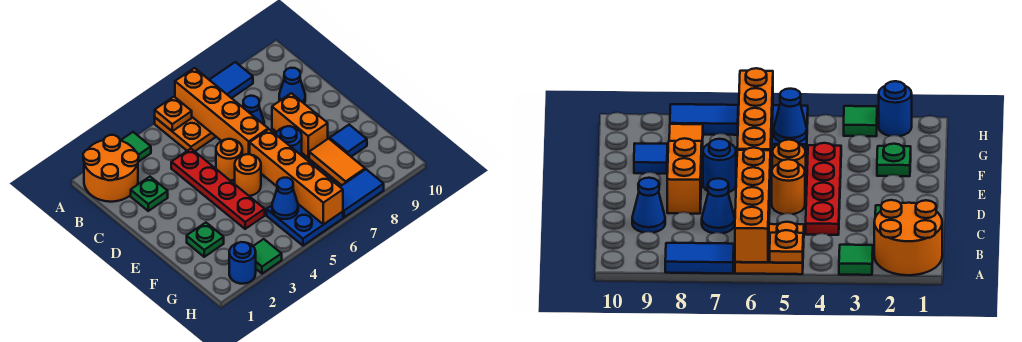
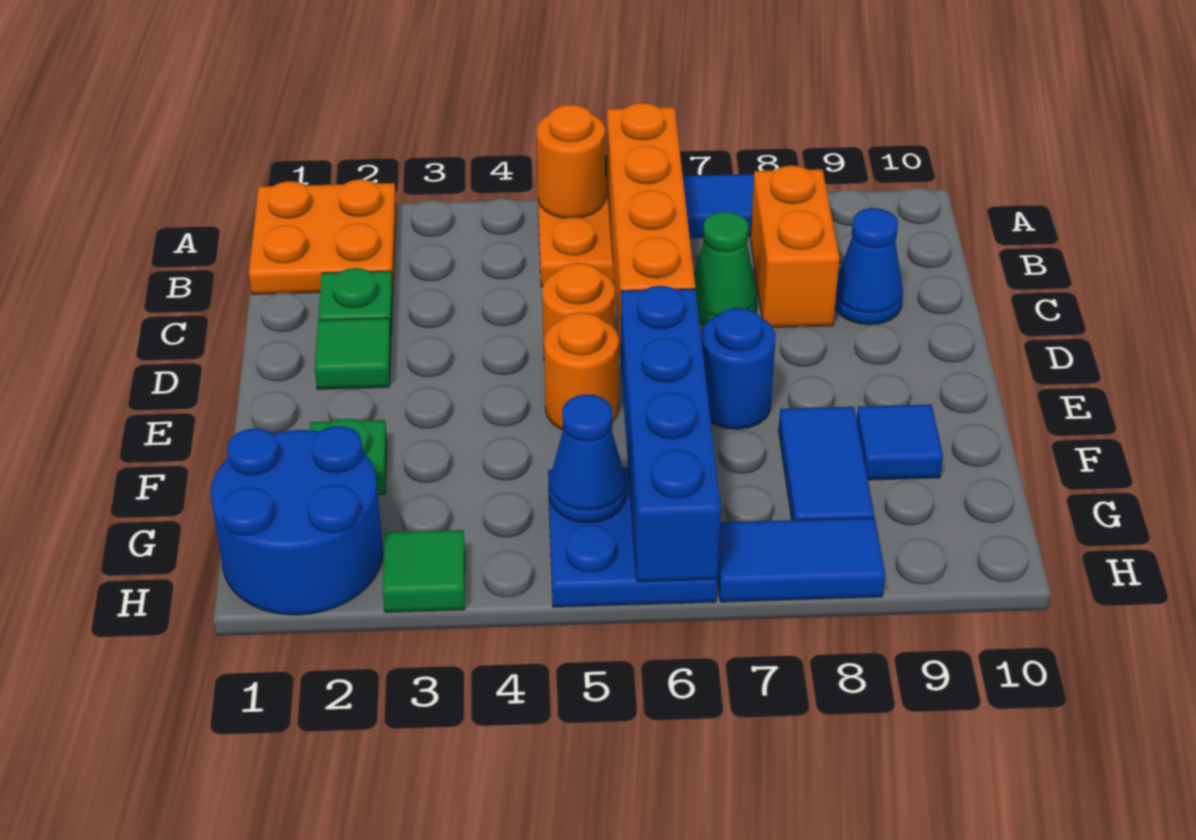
orange 2x2 round brick [83,135,139,202] -> orange 2x2 plate [249,179,396,294]
green 1x1 tile [120,132,151,162] -> green 1x1 tile moved to [315,318,391,389]
orange 1x1 plate [155,97,192,131] -> orange 1x1 round brick [537,105,605,218]
red 1x4 plate [171,149,265,229] -> none
blue 1x1 cone [243,96,264,124] -> green 1x1 cone [694,212,757,325]
orange 1x2 brick [272,93,328,158] -> orange 1x2 brick moved to [750,165,839,327]
orange 1x4 brick [250,129,343,225] -> blue 1x4 brick [620,286,721,582]
orange 1x2 tile [309,139,365,185] -> blue 1x2 tile [779,407,874,520]
blue 1x1 round brick [229,242,256,284] -> blue 2x2 round brick [211,426,383,615]

